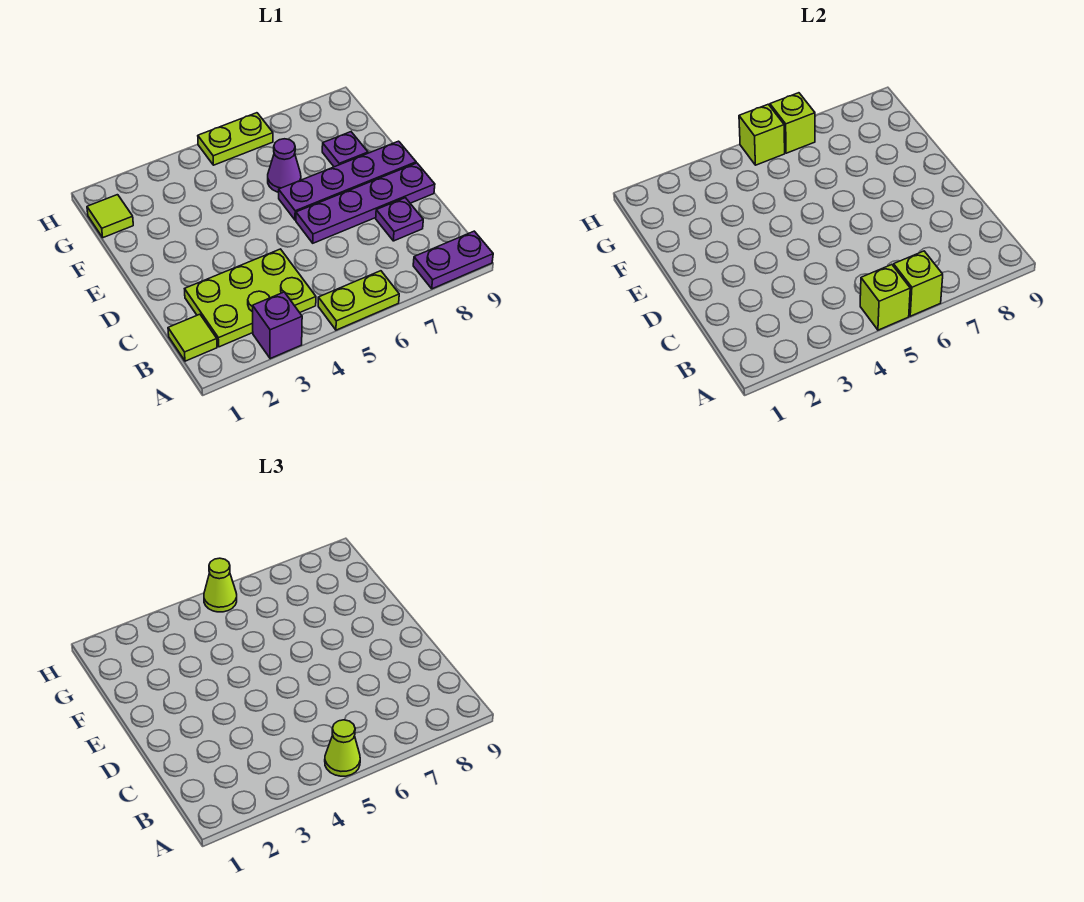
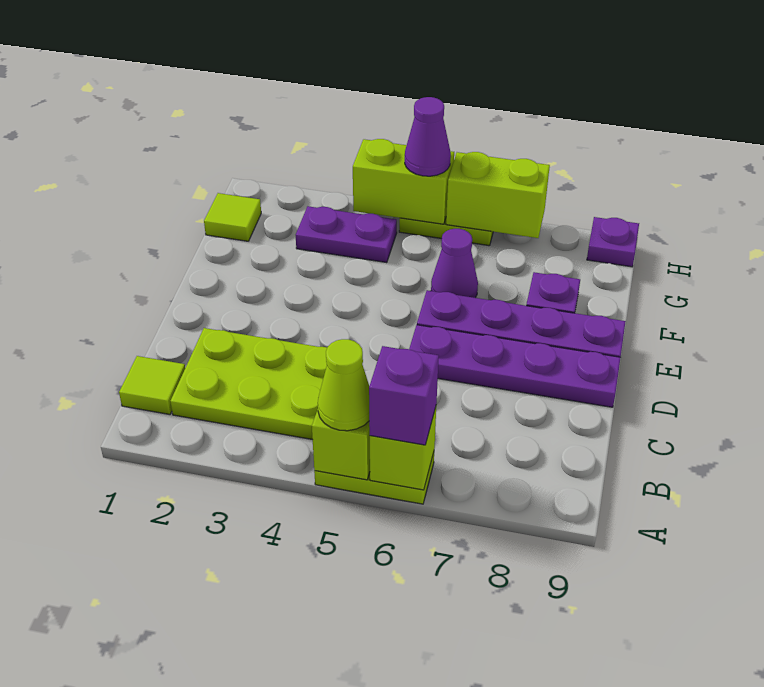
purple 1x1 brick [253,292,302,359] -> purple 1x1 brick moved to [369,346,439,445]
purple 1x2 plate [413,231,493,289] -> purple 1x2 plate moved to [296,206,397,263]
purple 1x1 plate [376,198,423,241] -> purple 1x1 plate moved to [587,217,639,267]
lime 1x1 brick [739,104,785,165] -> lime 1x2 brick [353,139,454,224]
lime 1x1 cone [204,558,237,612] -> purple 1x1 cone [405,97,451,176]
lime 1x1 brick [770,93,815,153] -> lime 1x2 brick [446,152,550,238]

